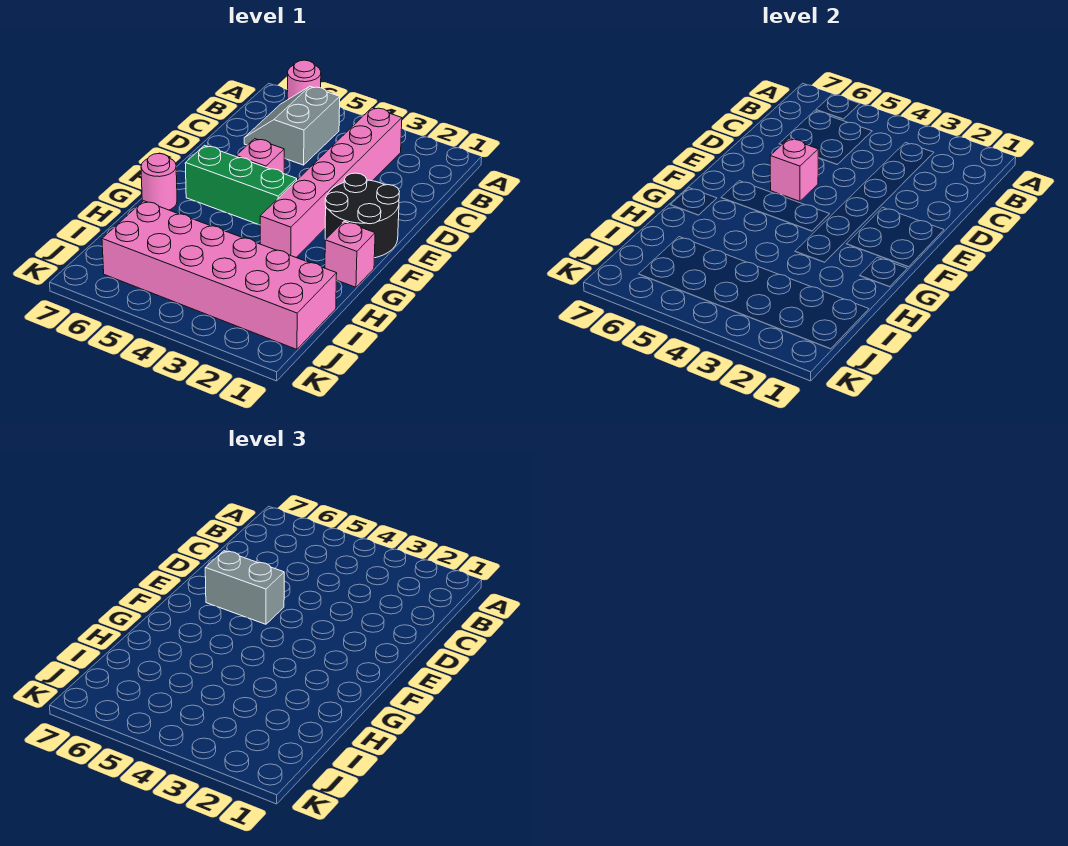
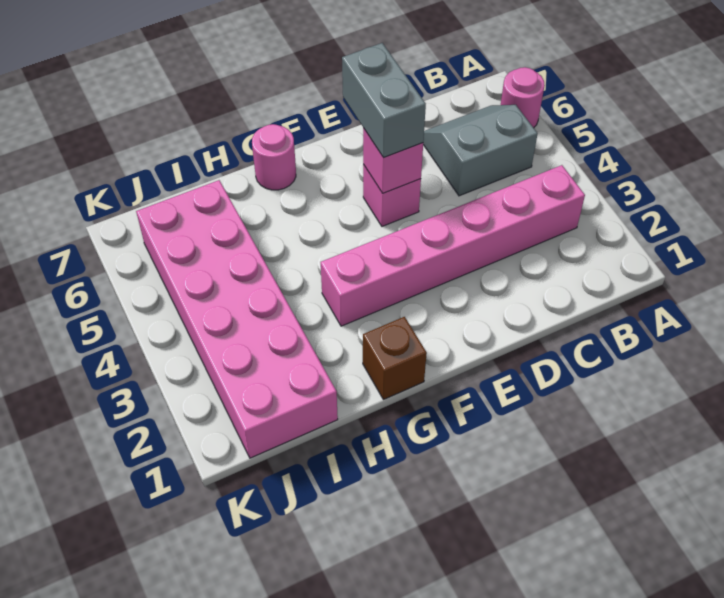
black 2x2 round brick [325,173,400,258] -> none
green 1x3 brick [185,145,297,225] -> none
pink 1x1 brick [325,222,375,287] -> brown 1x1 brick [363,317,427,400]

